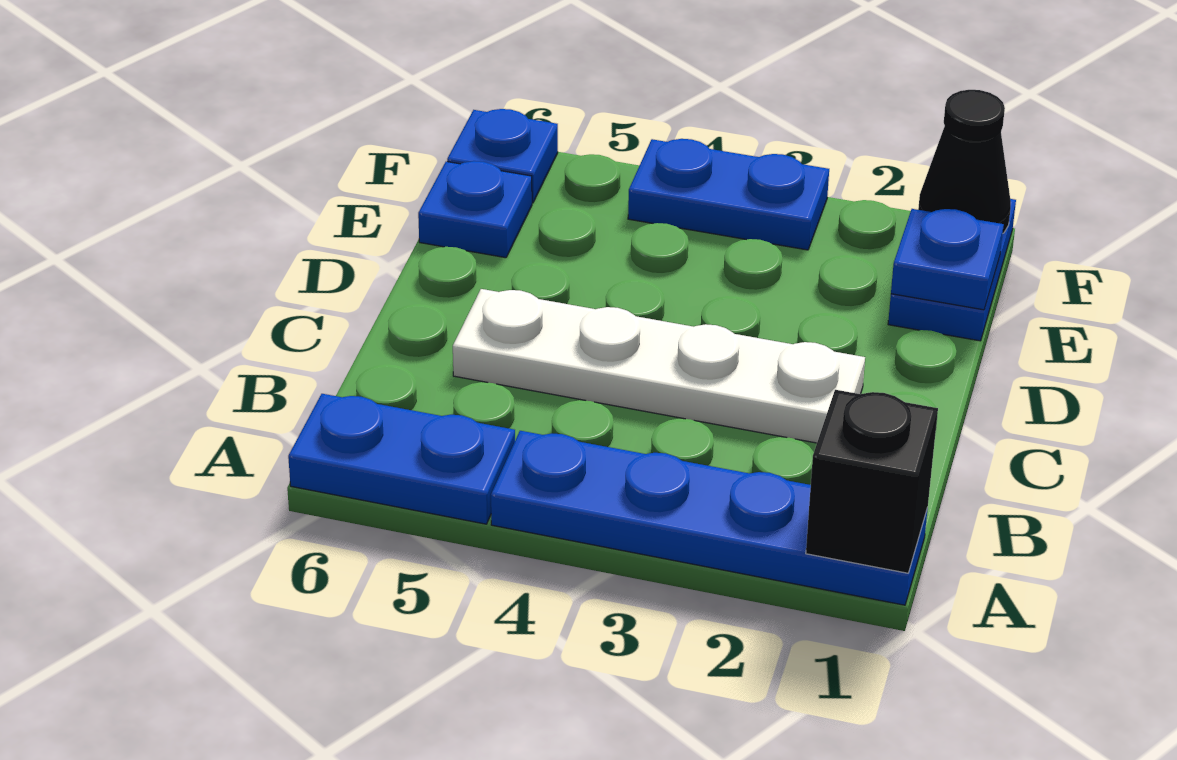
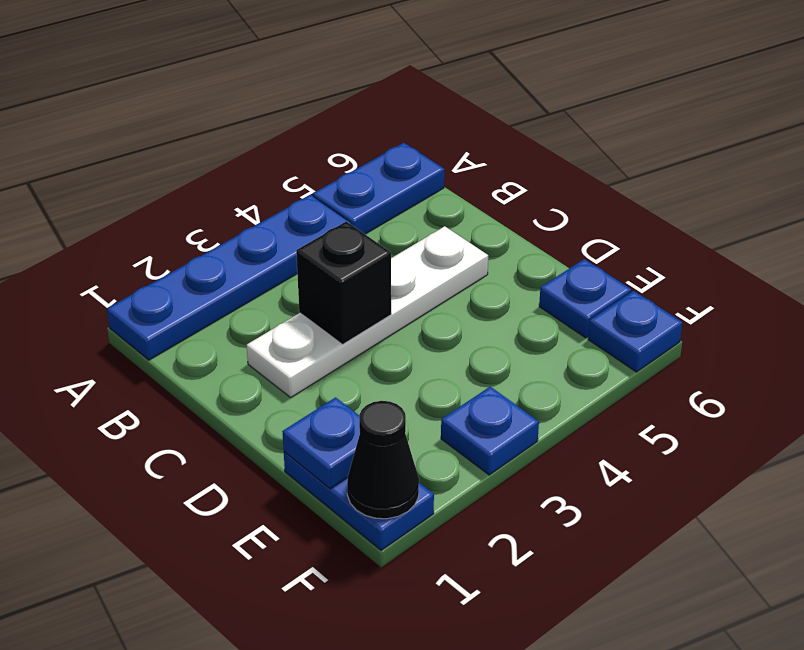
black 1x1 brick [806,390,938,573] -> black 1x1 brick moved to [296,221,391,344]
blue 1x2 plate [628,139,829,250] -> blue 1x1 plate [441,387,539,475]

